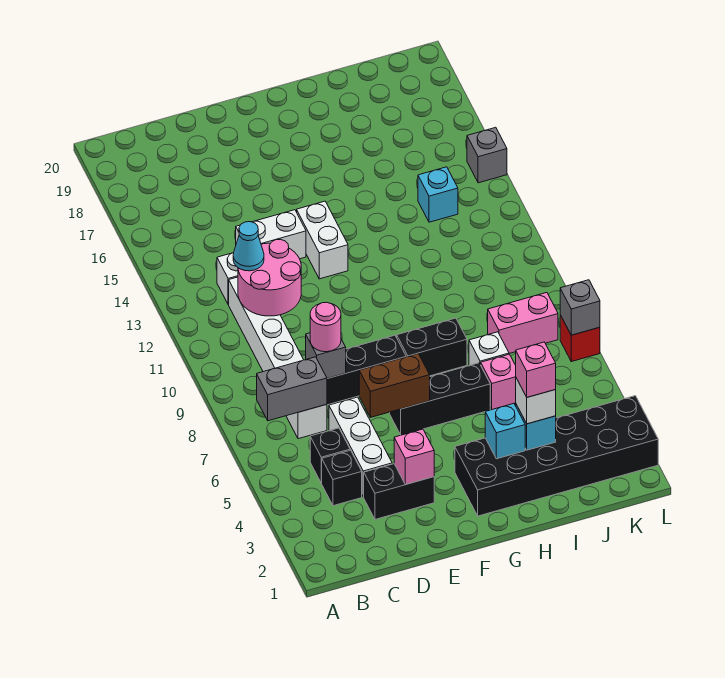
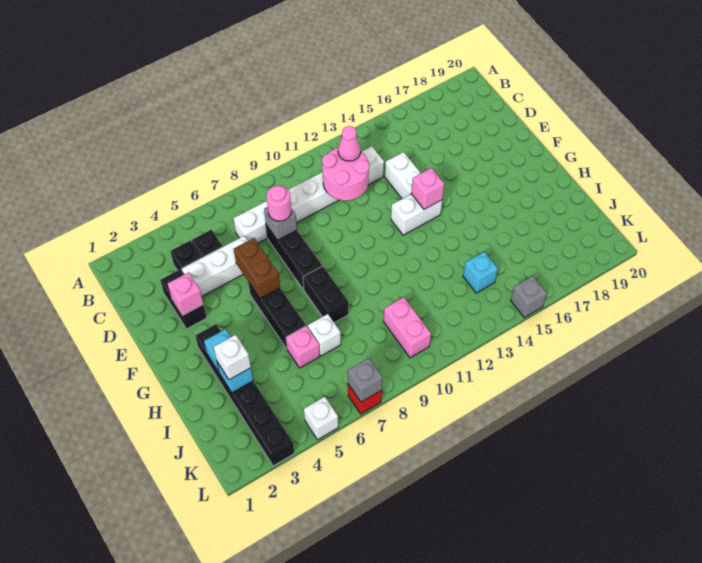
grey 1x2 brick [257,357,327,421] -> none
cyan 1x1 cone [233,222,264,271] -> pink 1x1 cone [338,126,361,161]
black 2x6 brick [455,396,658,516] -> black 1x6 brick [195,324,294,466]
pink 1x1 brick [516,342,556,397] -> pink 1x1 brick moved to [411,168,444,209]
pink 1x2 brick [488,293,558,353] -> pink 1x2 brick moved to [384,297,431,358]
none -> white 1x1 brick [304,397,338,440]

